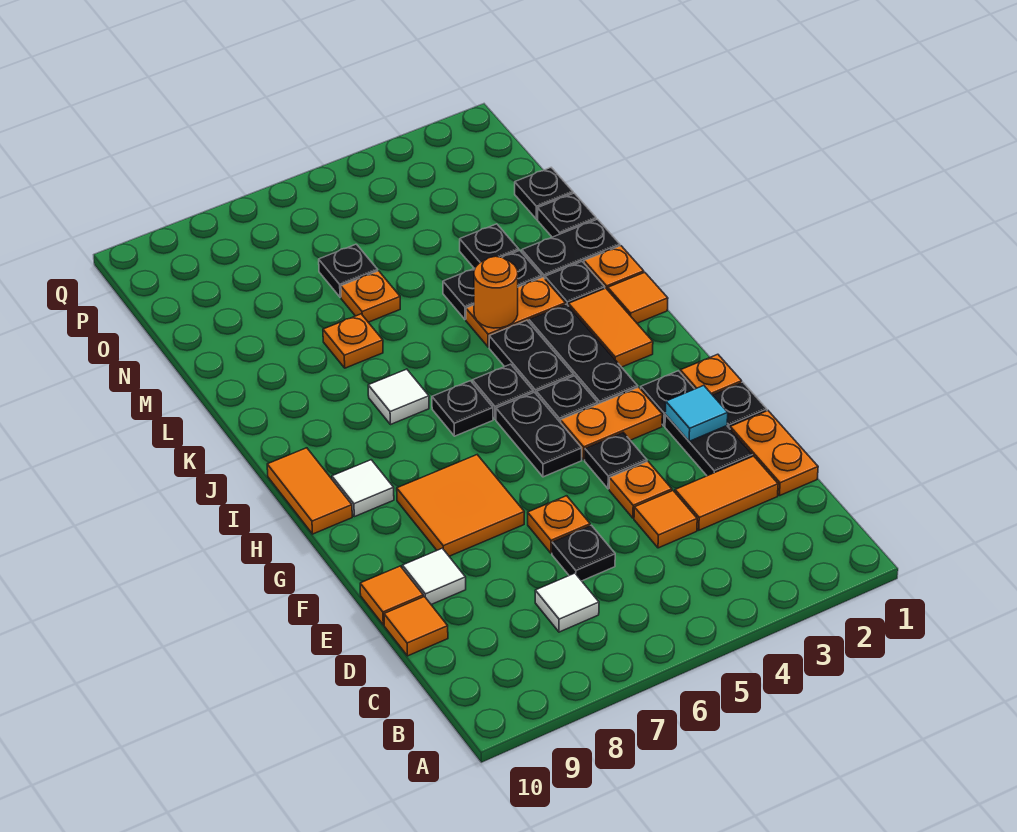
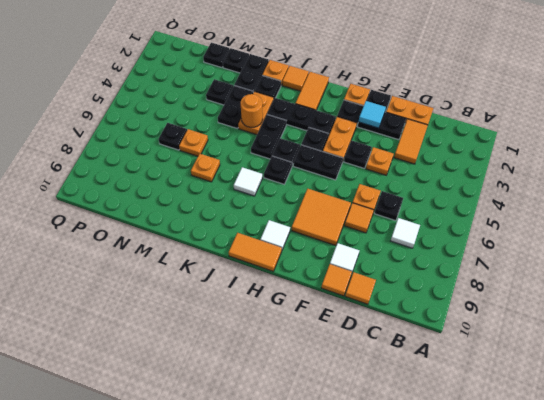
orange 1x1 tile [634,491,697,548] -> orange 1x1 tile moved to [345,203,374,233]
orange 1x2 tile [569,288,653,367] -> orange 1x2 tile turned to [295,72,329,110]
black 1x2 plate [489,320,574,393] -> black 1x2 plate turned to [251,114,286,159]

